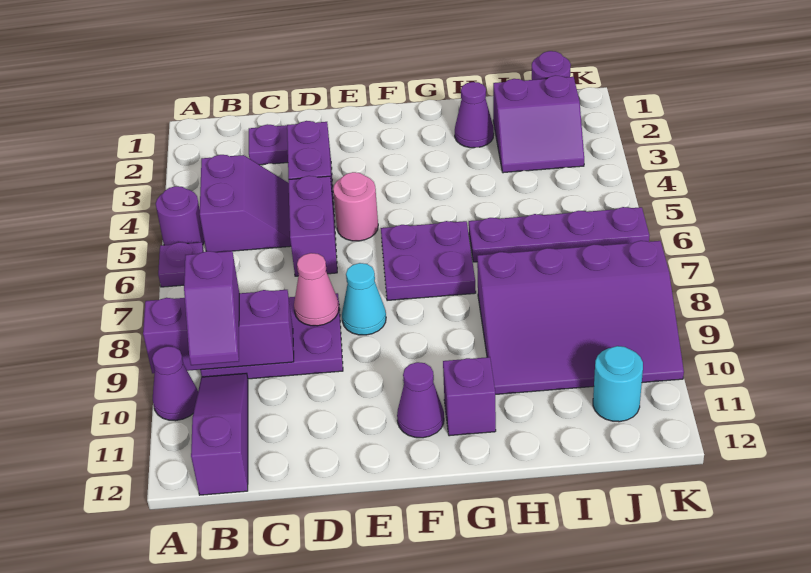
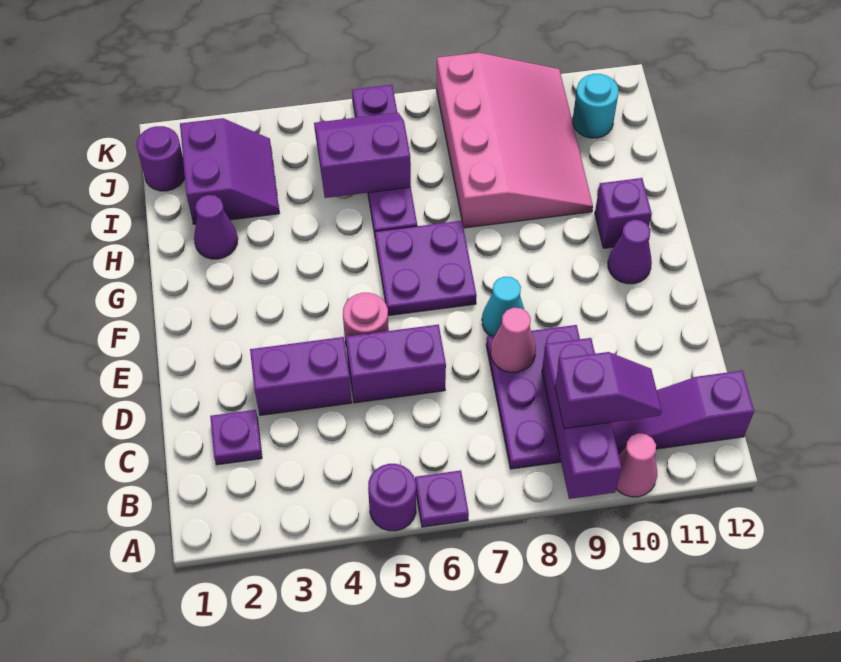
purple 1x1 cone [152,346,198,421] -> pink 1x1 cone [616,433,657,497]
purple 2x2 slope [200,155,291,252] -> purple 2x2 slope moved to [314,113,411,198]
purple 3x4 slope [477,241,684,394] -> pink 3x4 slope [436,53,593,228]

